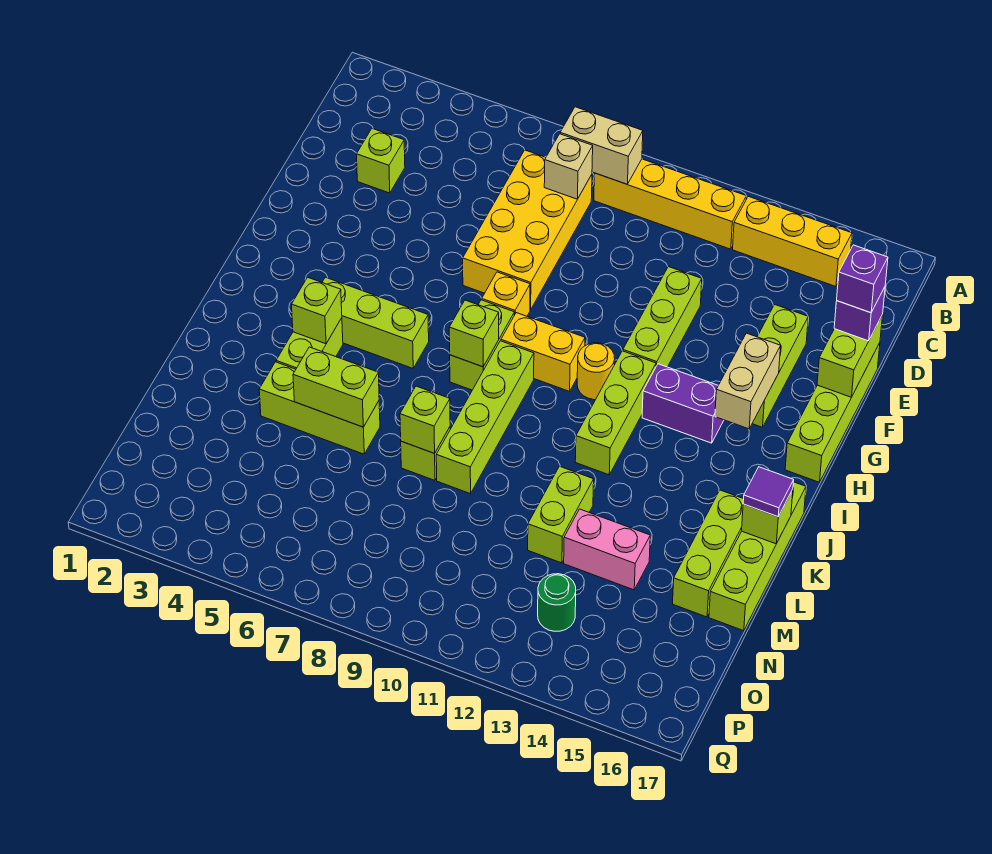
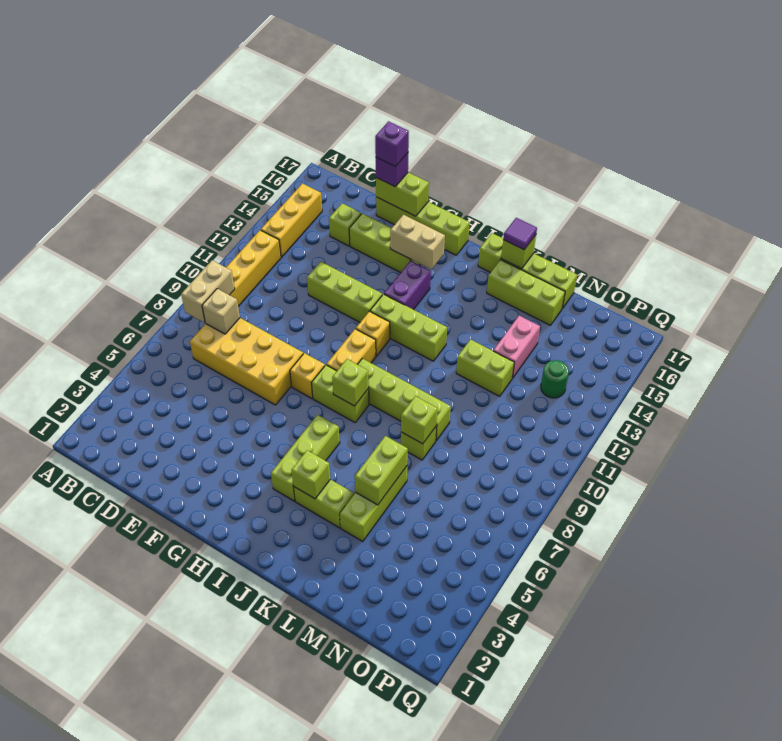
lime 1x1 brick [357,129,405,193] -> lime 1x1 brick moved to [329,203,361,246]
yellow 1x1 round brick [577,343,615,400] -> yellow 1x1 brick [356,311,390,356]

